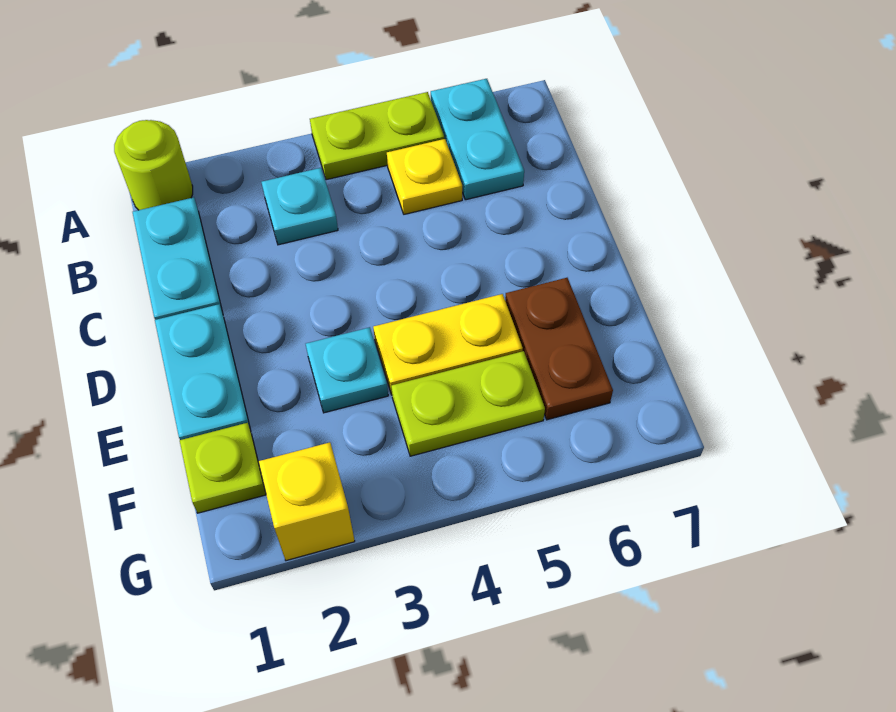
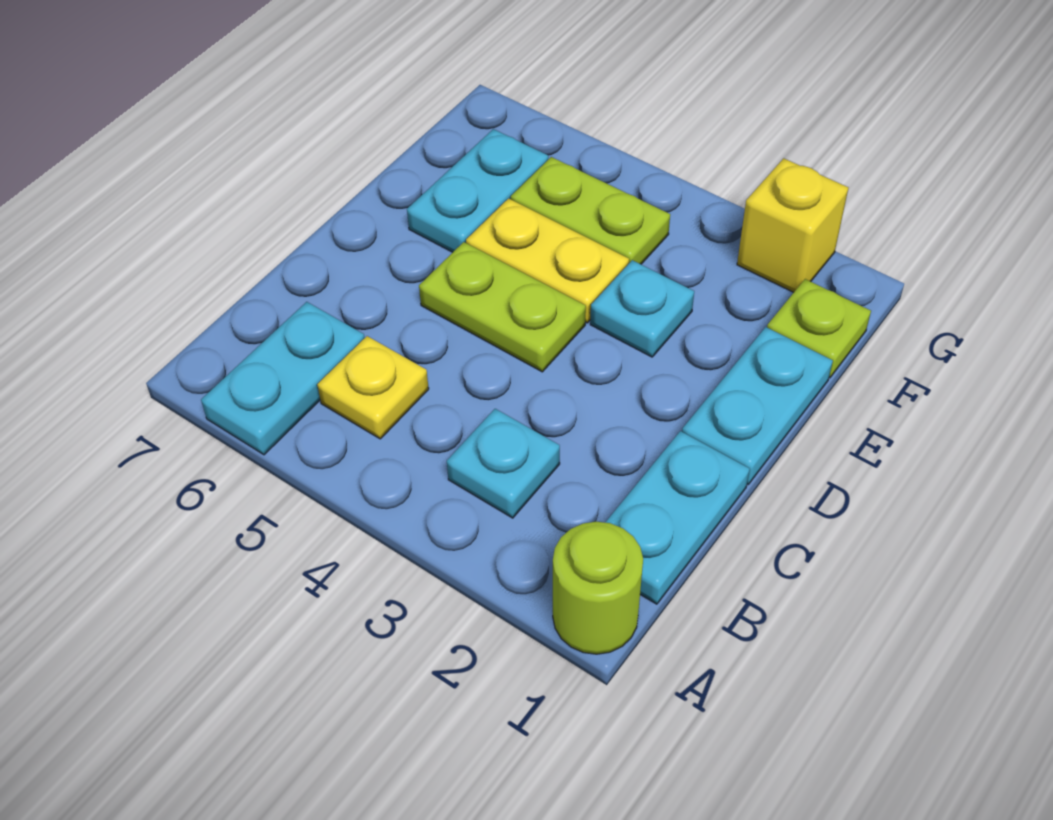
lime 1x2 plate [310,92,444,180] -> lime 1x2 plate moved to [419,242,586,372]
brown 1x2 plate [505,278,613,420] -> cyan 1x2 plate [407,129,548,252]

